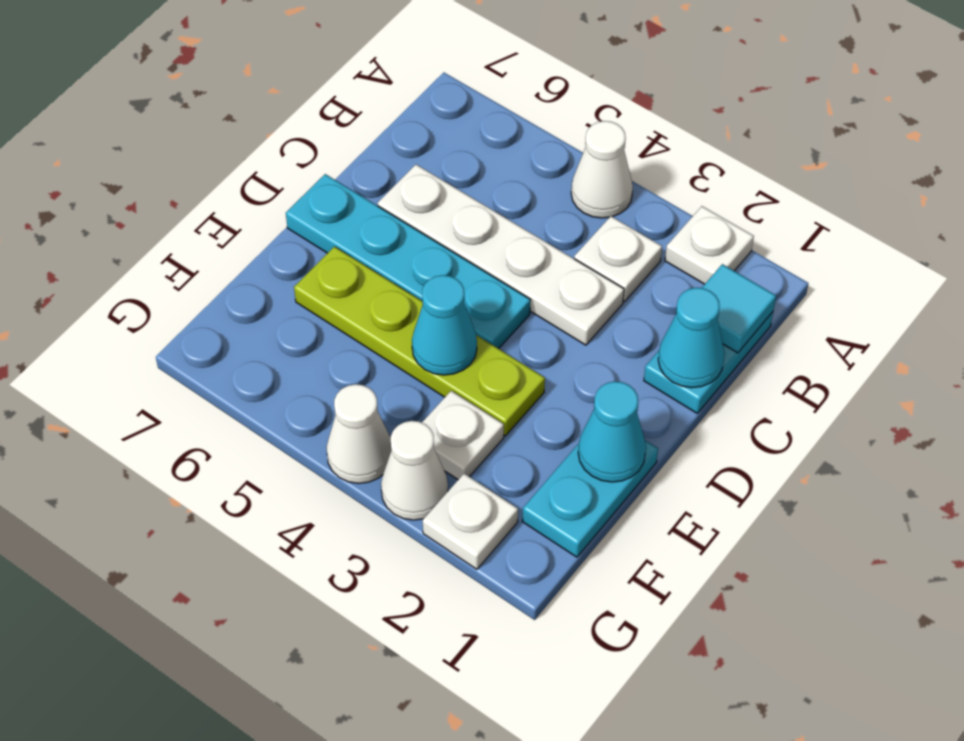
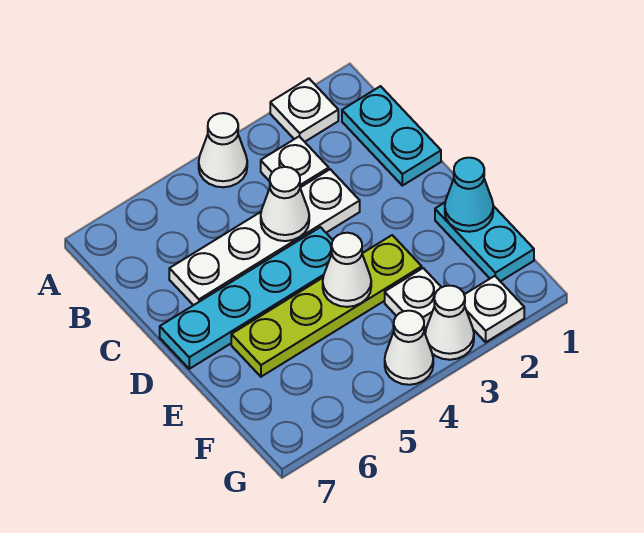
cyan 1x1 tile [702,264,776,353] -> none
cyan 1x1 cone [658,288,725,388] -> none
none -> white 1x1 cone [261,167,309,241]
cyan 1x1 cone [412,275,477,375] -> white 1x1 cone [323,233,371,307]

